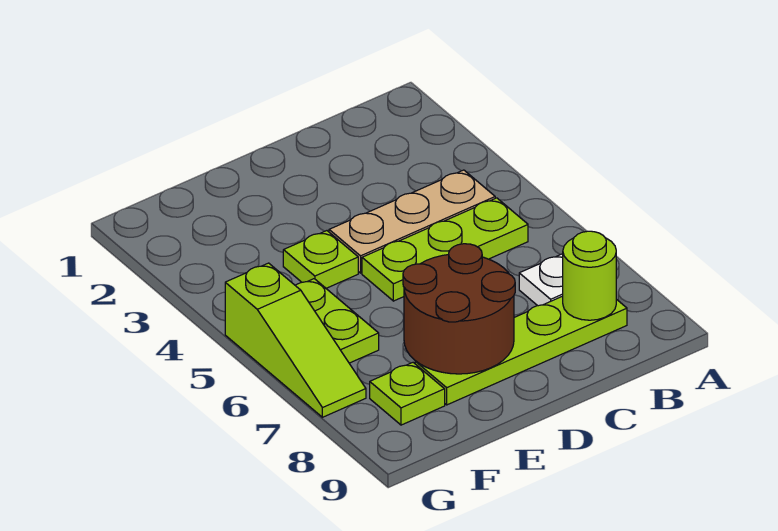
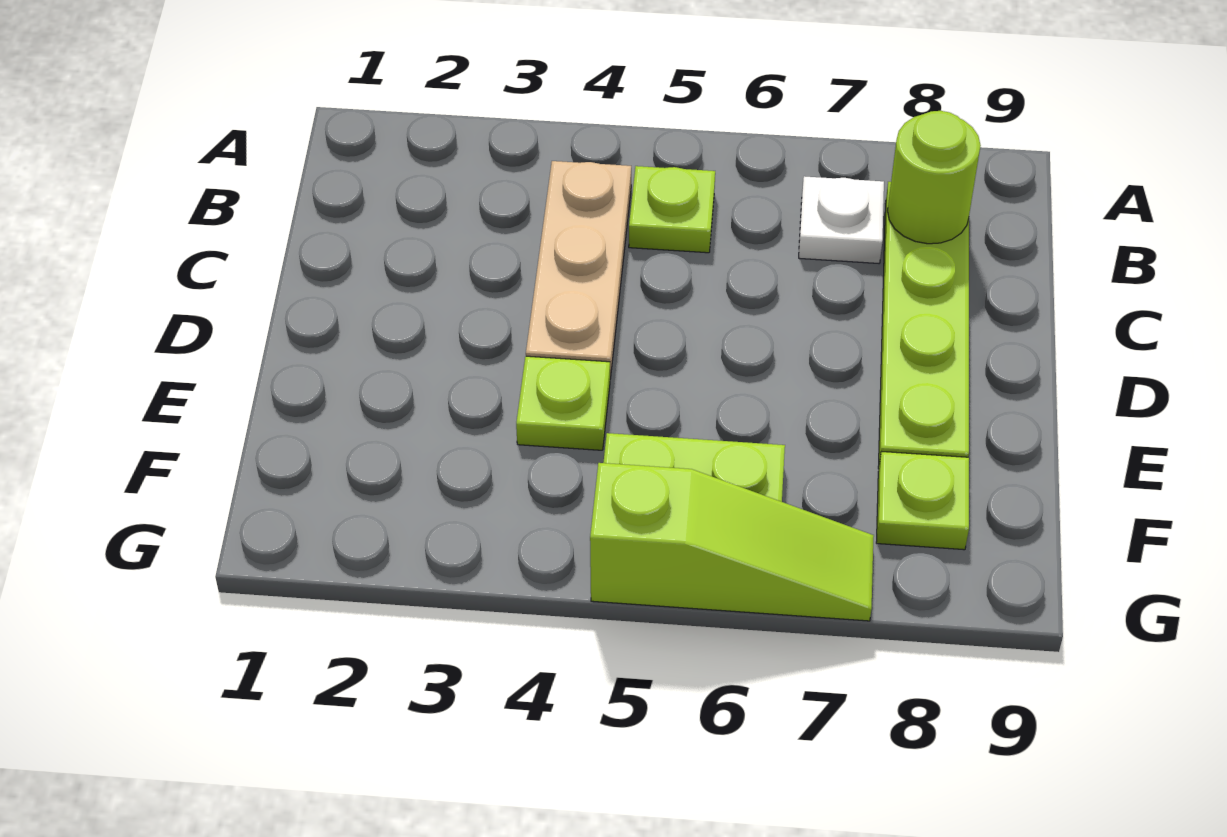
lime 1x3 plate [362,198,528,301] -> lime 1x1 plate [629,166,715,253]
brown 2x2 round brick [403,244,515,374] -> none

